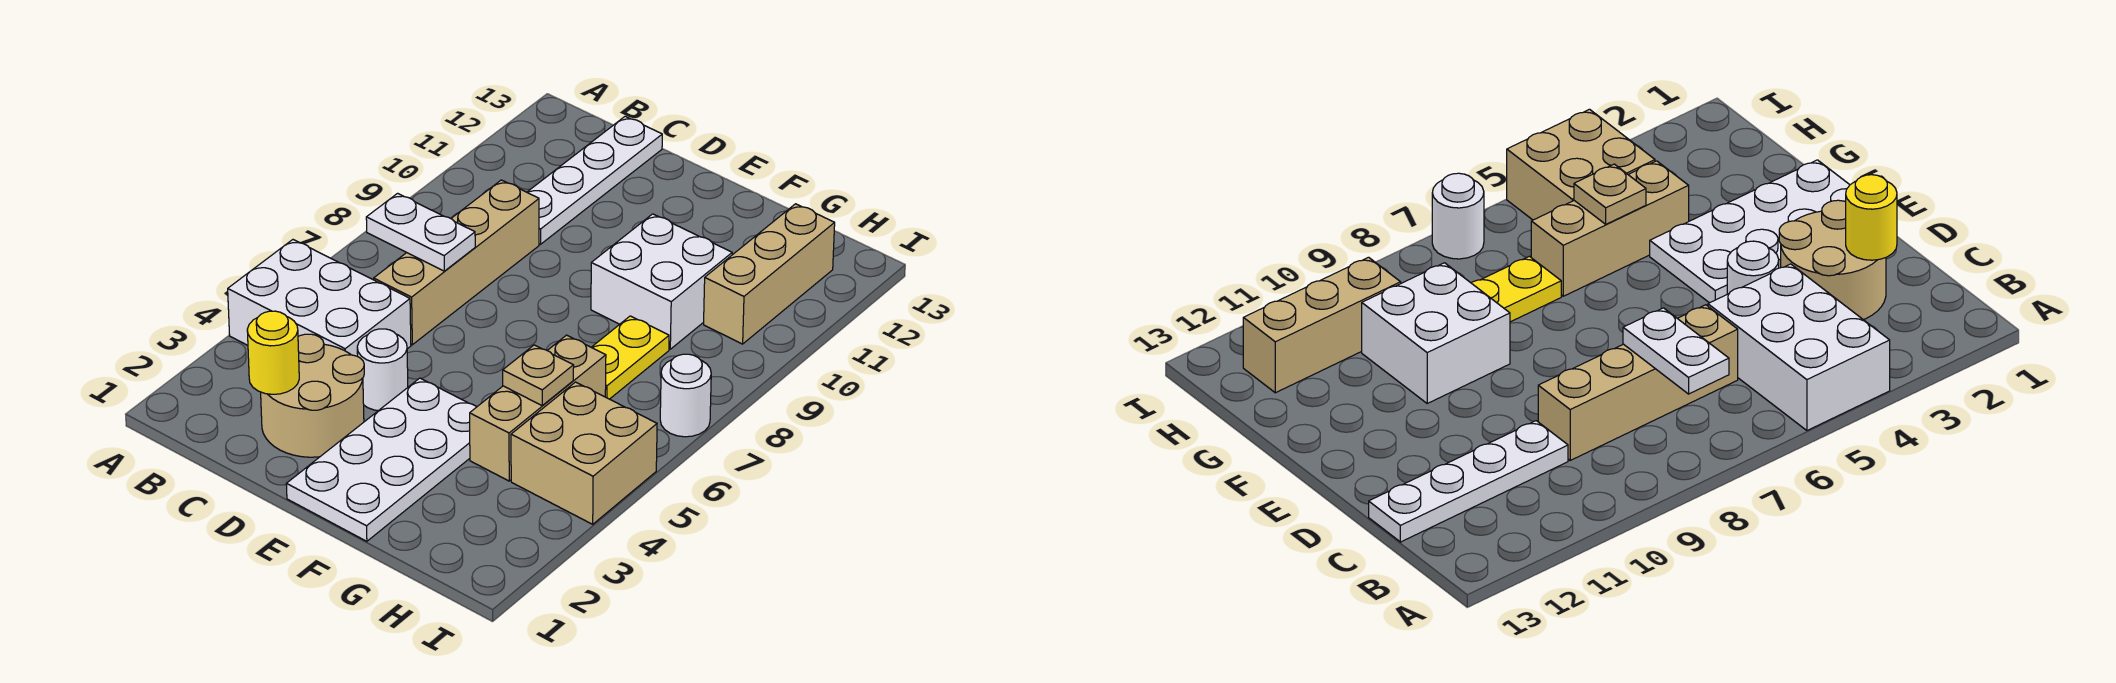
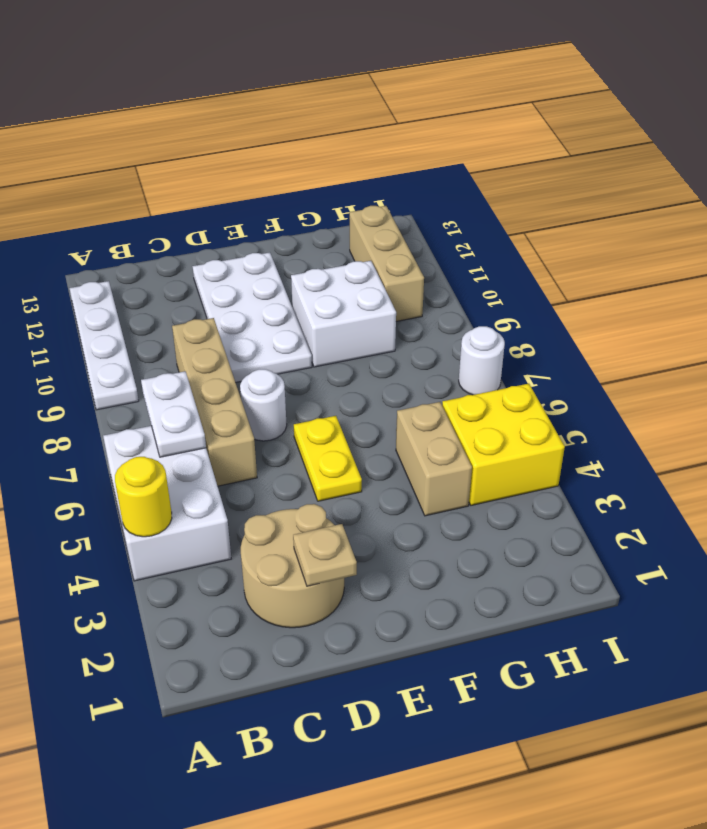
white 2x3 brick [228,240,411,356] -> white 2x3 brick turned to [103,426,231,581]
white 1x2 plate [366,193,475,271] -> white 1x2 plate turned to [141,371,206,457]
yellow 1x1 round brick [247,311,299,394] -> yellow 1x1 round brick moved to [115,457,172,537]
white 1x4 plate [527,116,662,244] -> white 1x4 plate moved to [70,281,139,410]
white 1x1 round brick [357,329,408,411] -> white 1x1 round brick moved to [240,369,287,441]
white 2x4 plate [286,378,476,541] -> white 2x4 plate moved to [192,252,312,382]
tan 1x3 brick [470,335,606,481] -> tan 1x2 brick [396,402,472,516]
tan 1x1 plate [503,345,574,406] -> tan 1x1 plate moved to [293,524,357,586]
yellow 1x2 plate [591,316,669,399] -> yellow 1x2 plate moved to [294,416,362,501]
tan 2x2 brick [511,382,657,524] -> yellow 2x2 brick [442,384,565,505]

